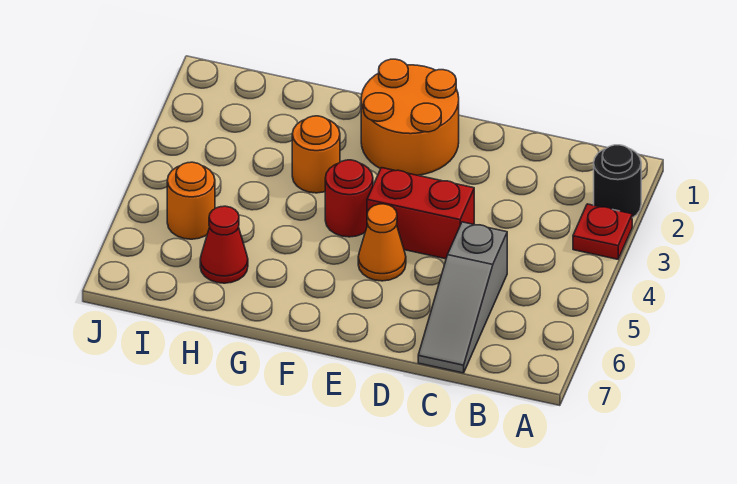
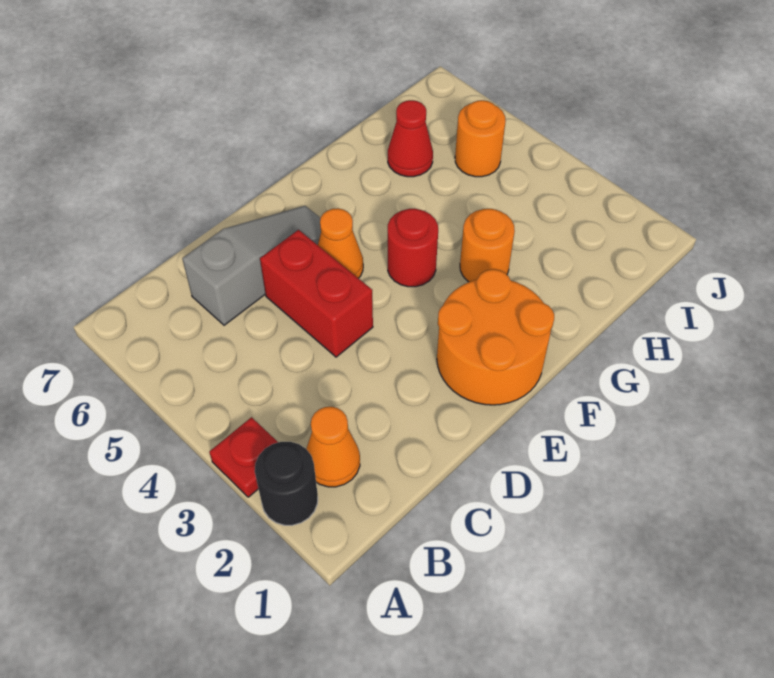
none -> orange 1x1 cone [307,407,360,487]
grey 1x3 slope [418,222,507,373] -> grey 1x3 slope turned to [182,206,321,325]
red 1x2 brick [367,168,474,259] -> red 1x2 brick turned to [260,230,373,357]

